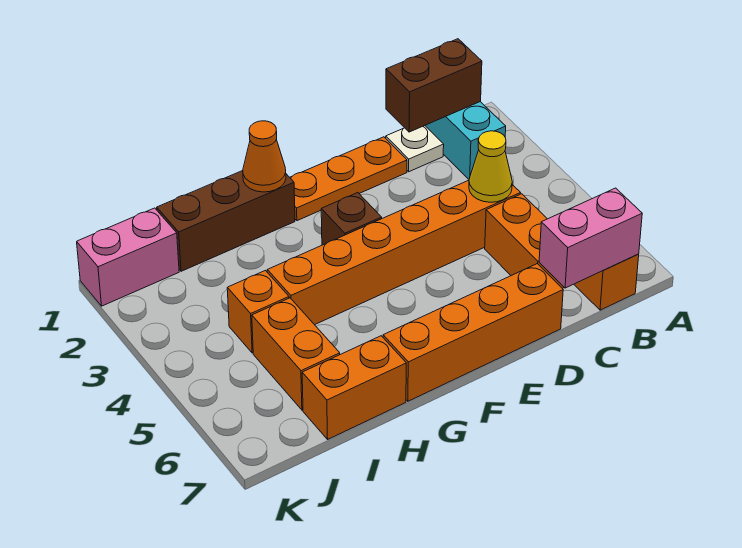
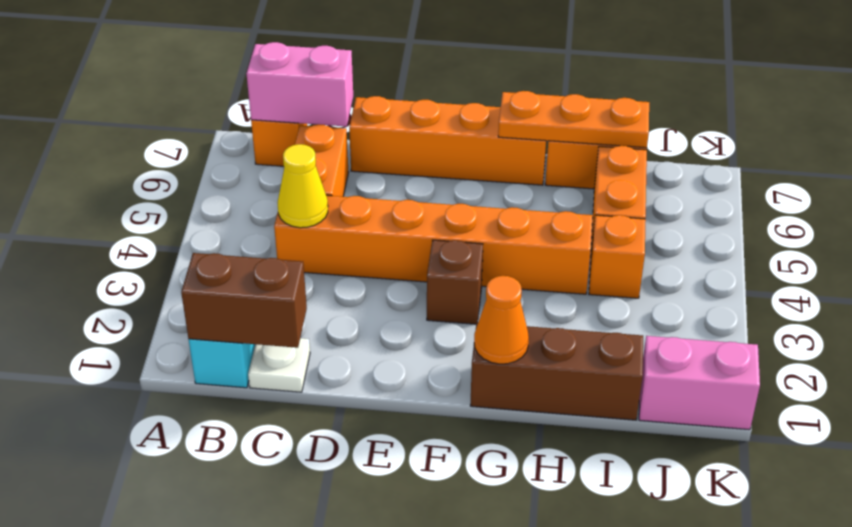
orange 1x3 plate [290,137,407,221] -> orange 1x3 plate moved to [498,91,649,148]

